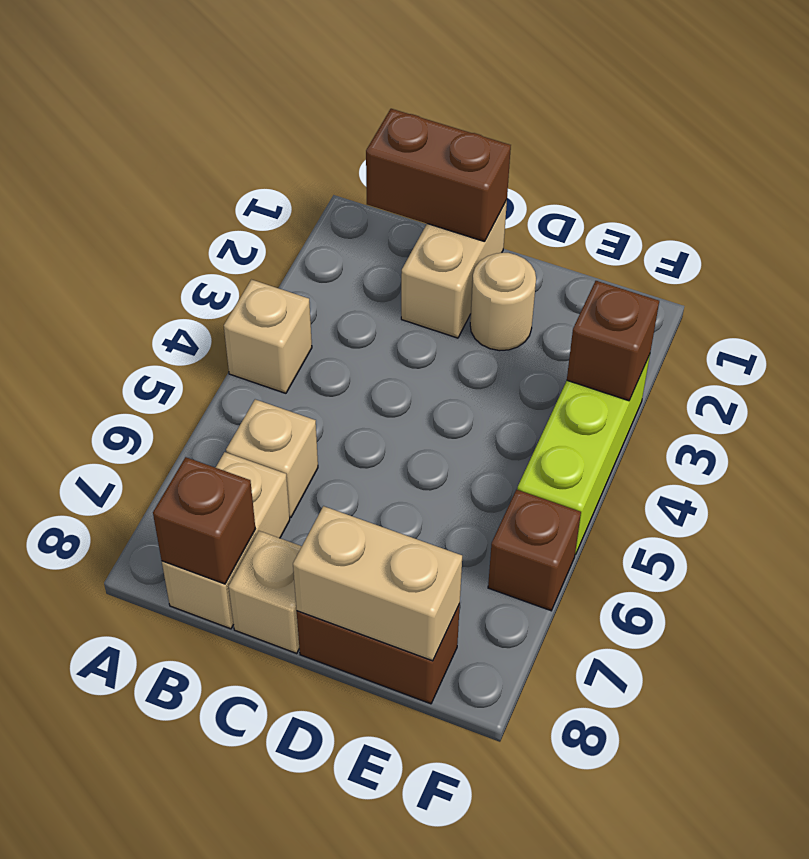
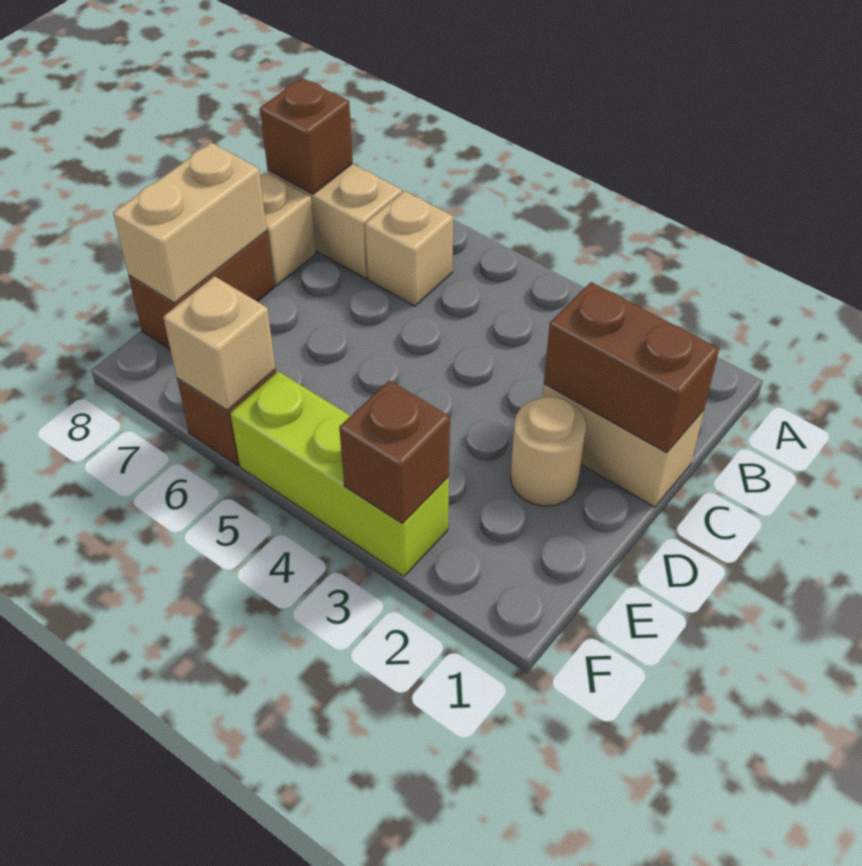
tan 1x1 brick [224,280,312,393] -> tan 1x1 brick moved to [163,276,276,410]
brown 1x2 brick [366,109,511,242] -> brown 1x2 brick turned to [544,282,719,453]

